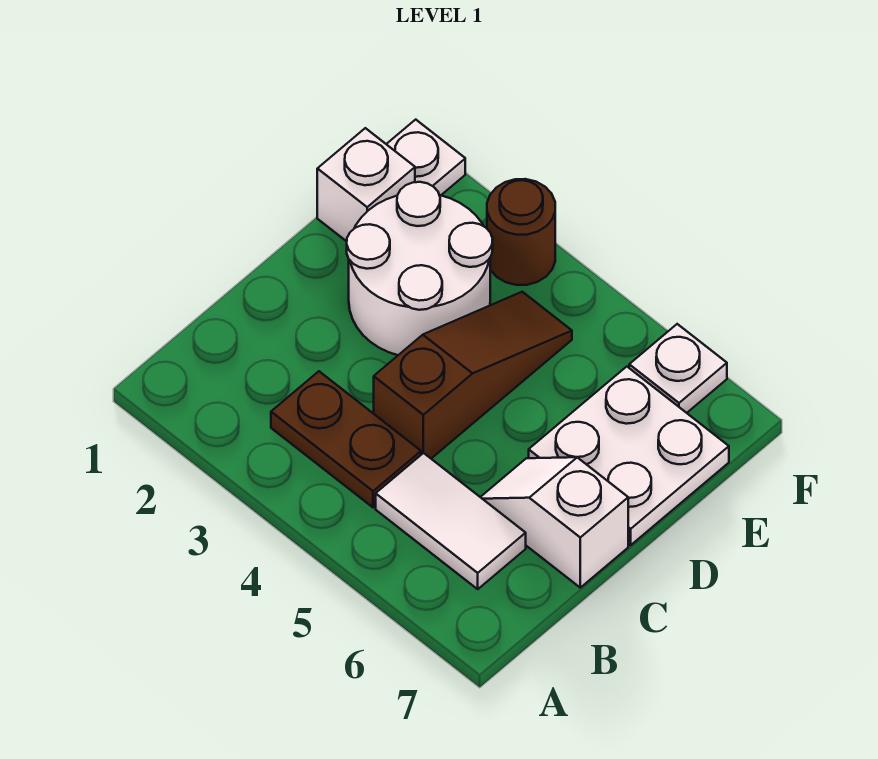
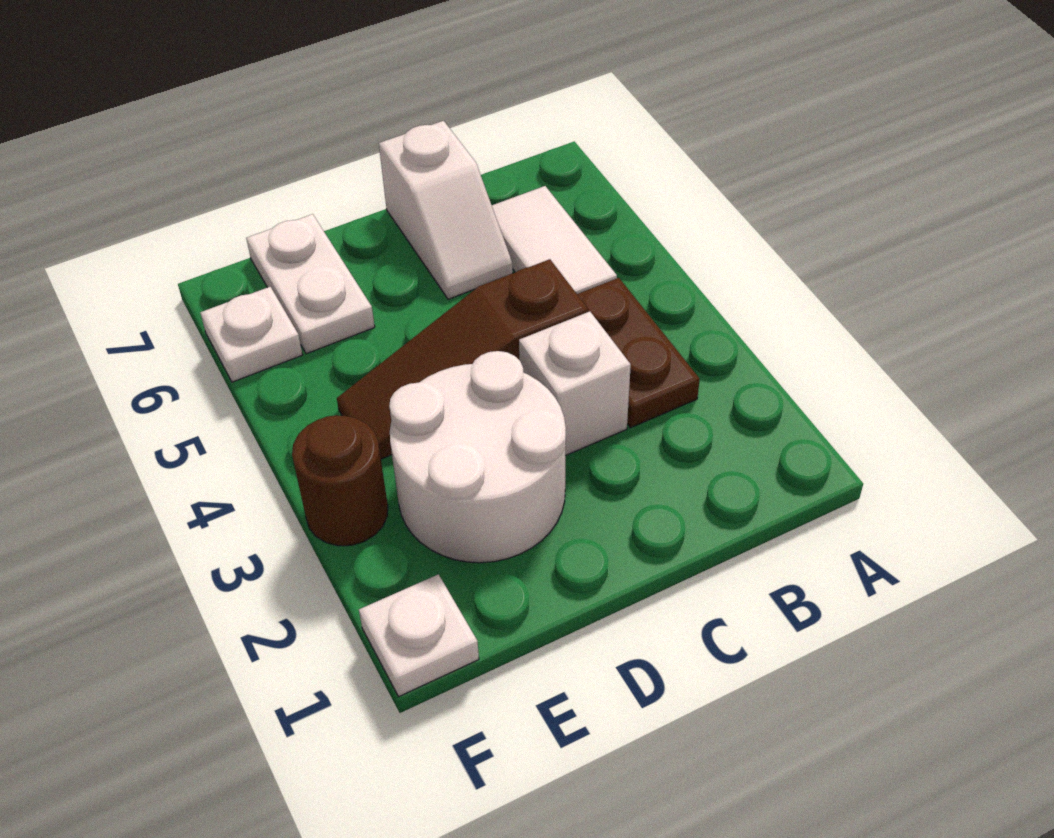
white 2x2 plate [529,367,729,545] -> white 1x2 plate [246,214,375,354]
white 1x1 brick [317,128,415,241] -> white 1x1 brick moved to [519,312,631,456]

